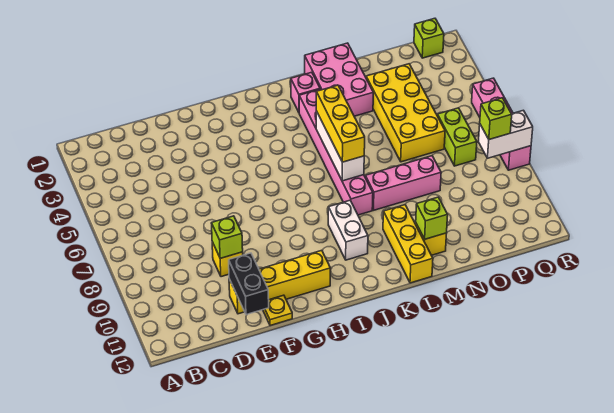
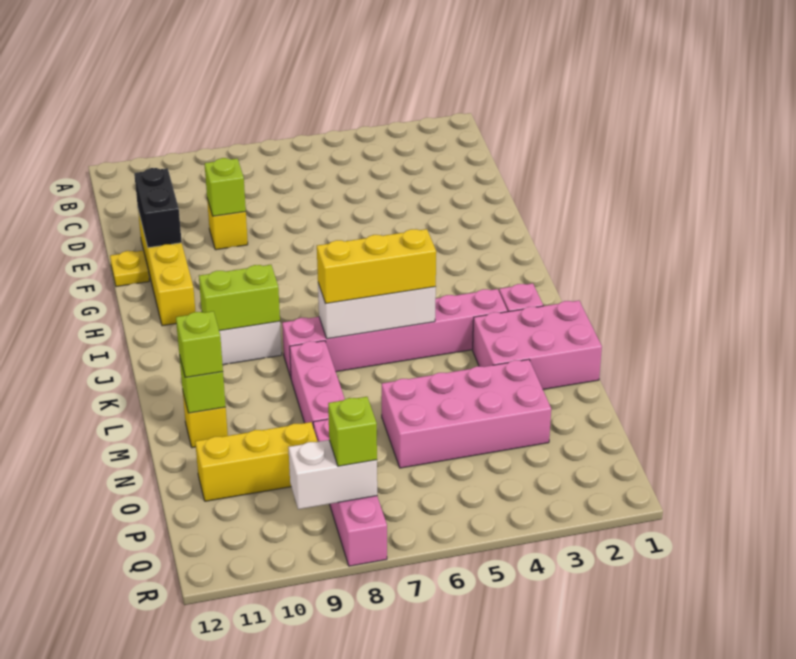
black 1x2 brick [229,253,269,315] -> black 1x2 brick turned to [134,168,182,248]
yellow 1x3 brick [383,205,433,283] -> yellow 1x3 brick moved to [195,422,318,501]
yellow 2x4 brick [366,64,445,162] -> pink 2x4 brick [382,359,551,468]
lime 1x2 brick [437,108,477,166] -> lime 1x2 brick moved to [199,265,280,331]
lime 1x1 brick [414,18,444,58] -> lime 1x1 brick moved to [176,311,223,377]
white 1x2 brick [478,110,533,158] -> white 1x2 brick turned to [288,440,377,509]
pink 1x4 brick [472,78,531,170] -> pink 1x4 brick turned to [313,419,387,566]

